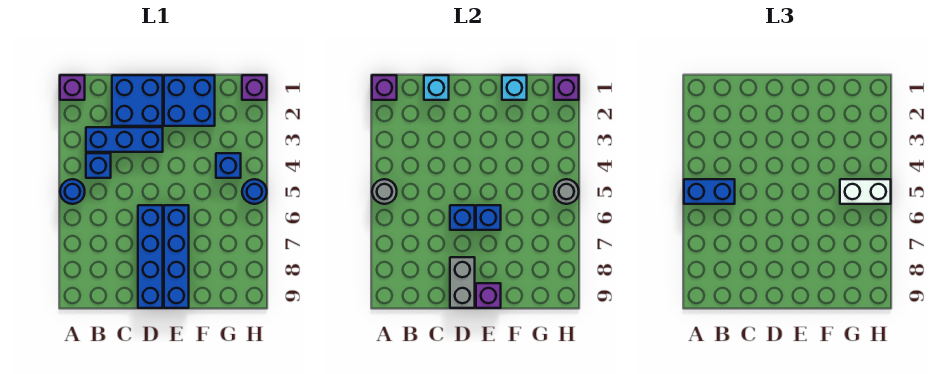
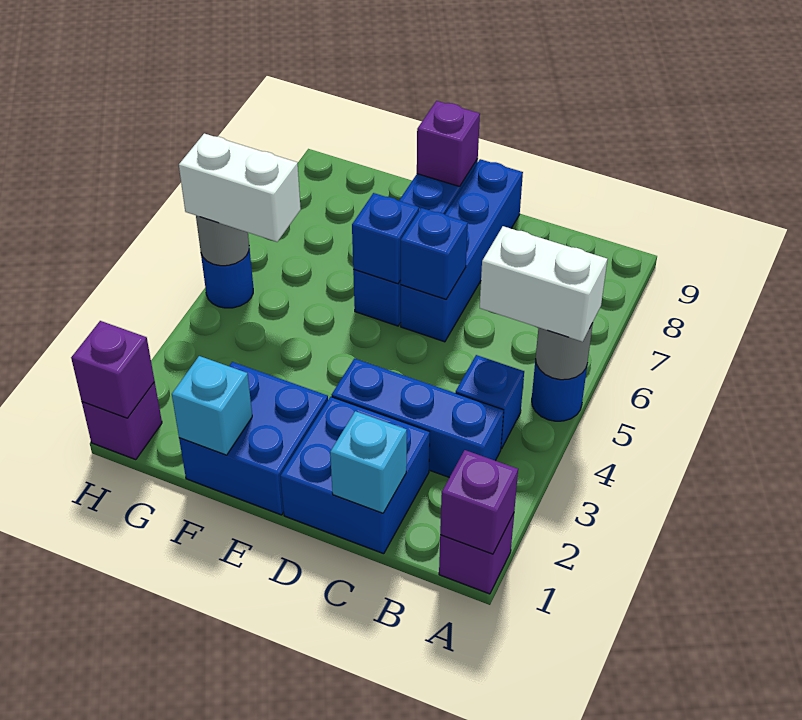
blue 1x2 brick [684,179,735,204] -> white 1x2 brick [480,226,608,342]
grey 1x2 brick [450,257,475,308] -> none
blue 1x1 brick [216,153,241,178] -> none

